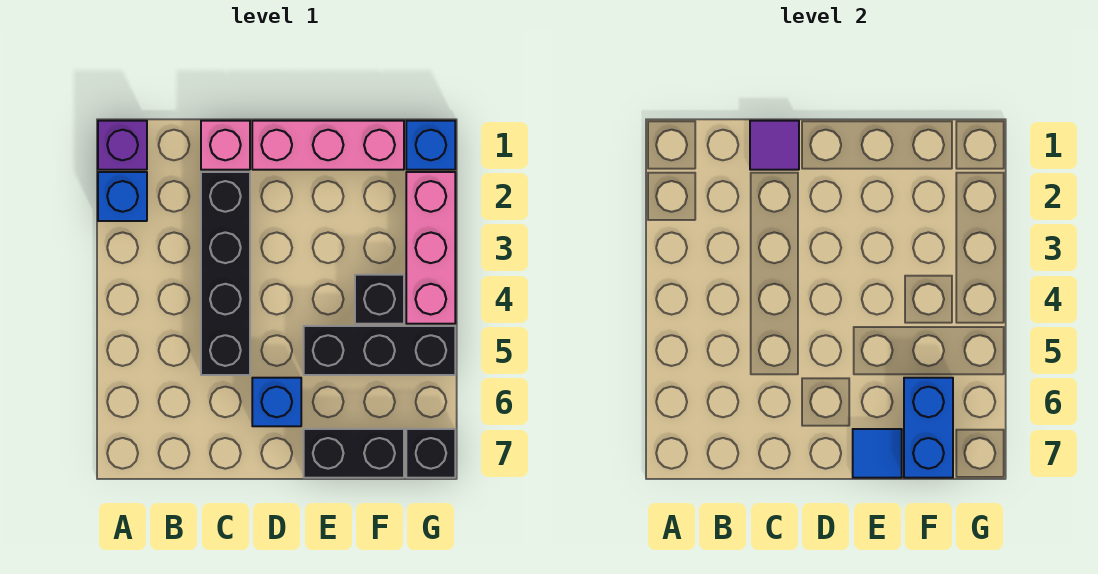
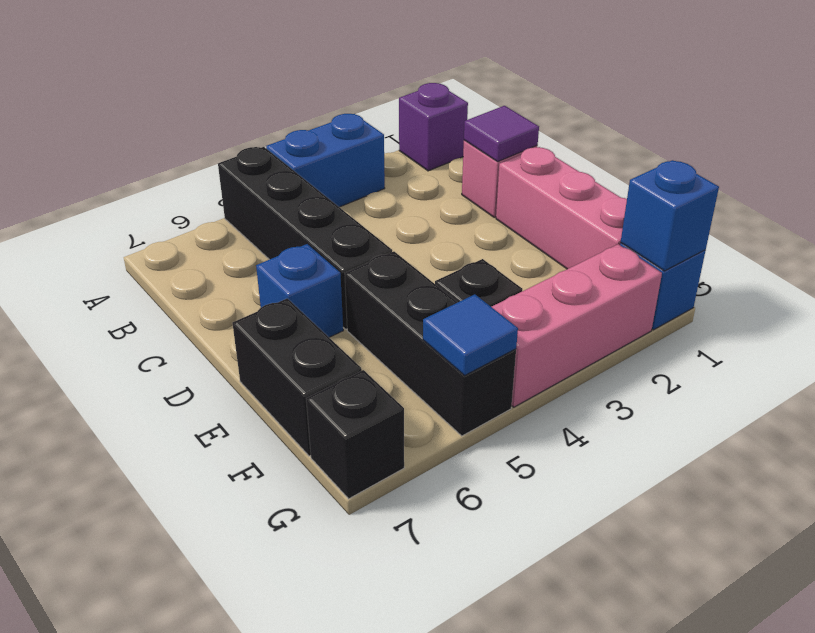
blue 1x1 brick [98,172,147,221] -> blue 1x1 brick moved to [621,160,719,271]
black 1x4 brick [201,172,250,375] -> black 1x4 brick turned to [218,147,392,329]
blue 1x1 tile [853,429,902,478] -> blue 1x1 tile moved to [423,294,518,375]
blue 1x2 brick [904,378,953,478] -> blue 1x2 brick moved to [266,114,385,207]

